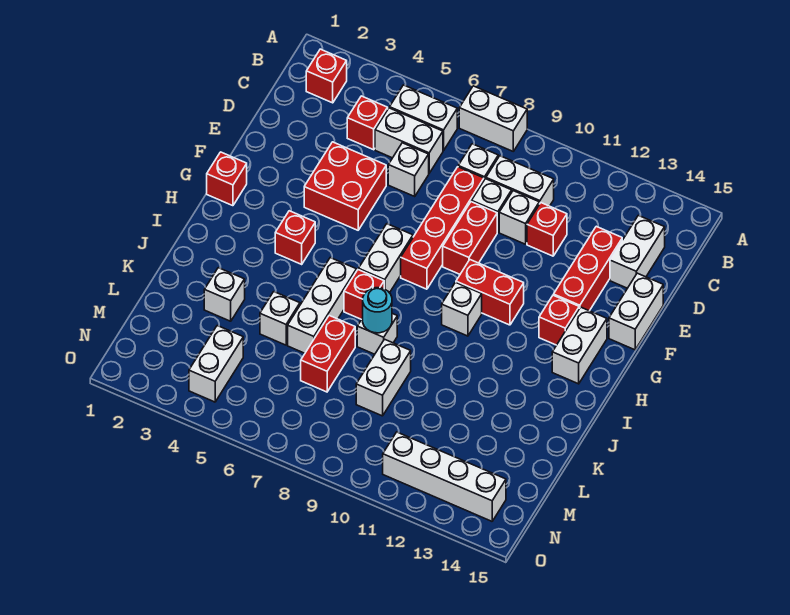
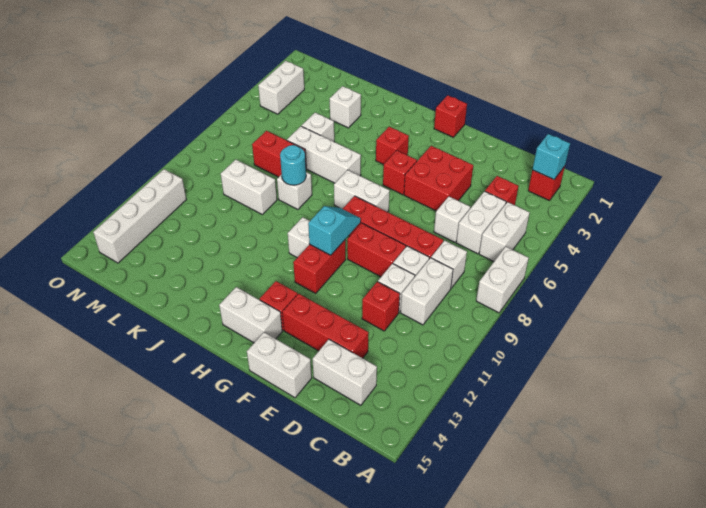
none -> cyan 1x1 brick [532,134,570,179]
none -> cyan 1x2 slope [308,206,361,255]
red 1x1 brick [344,270,384,319] -> red 1x1 brick moved to [383,150,417,195]
white 1x2 brick [189,326,243,402] -> white 1x2 brick turned to [258,61,304,114]

